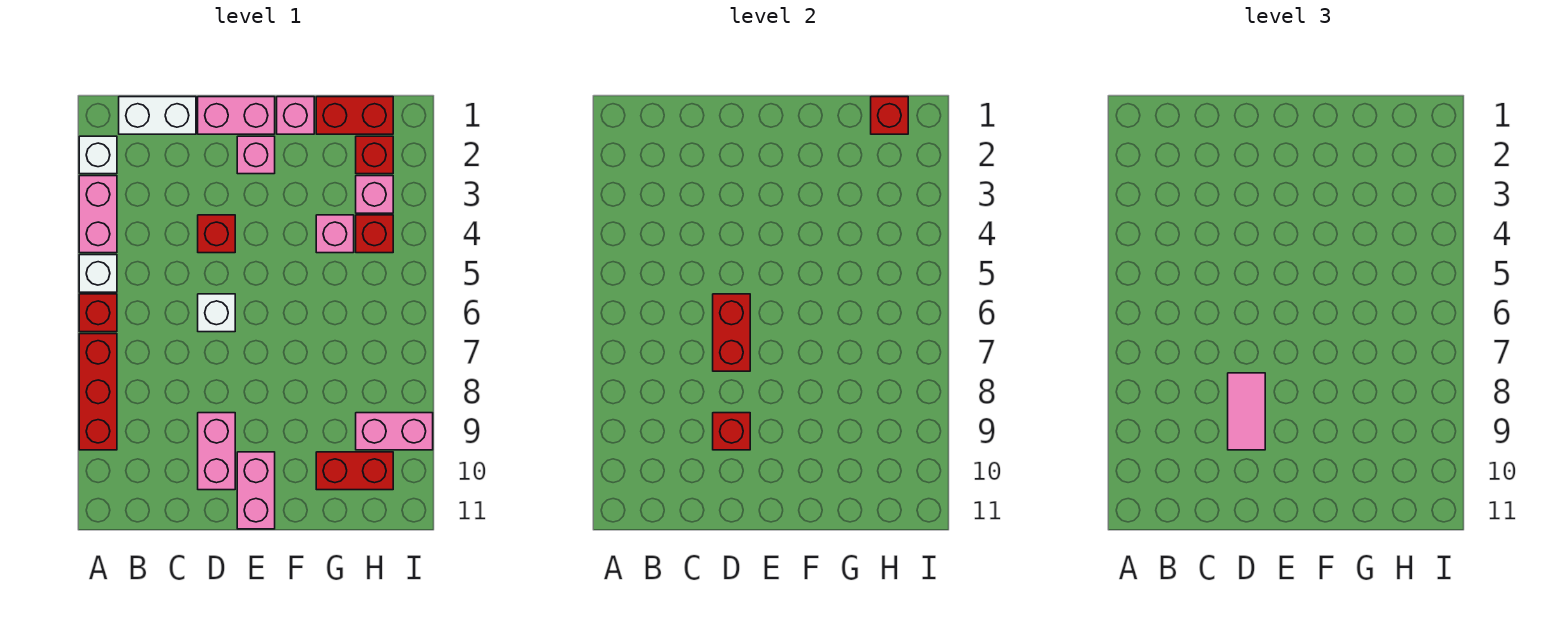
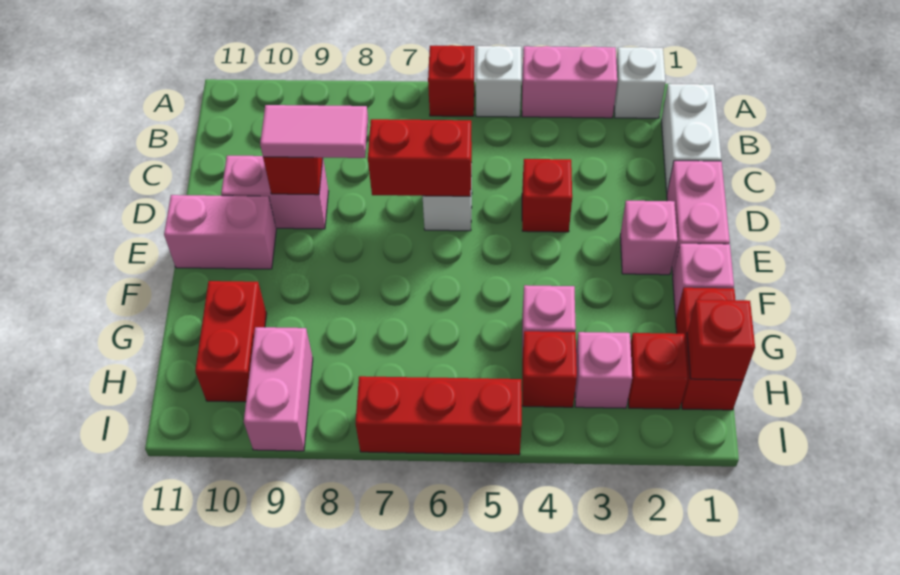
red 1x3 brick [79,334,117,450] -> red 1x3 brick moved to [355,376,522,455]

